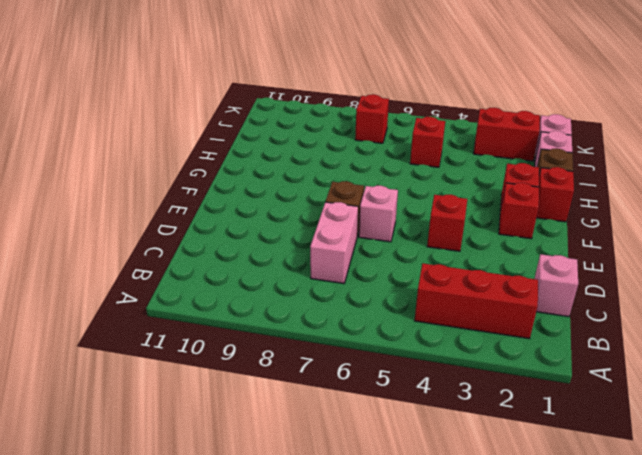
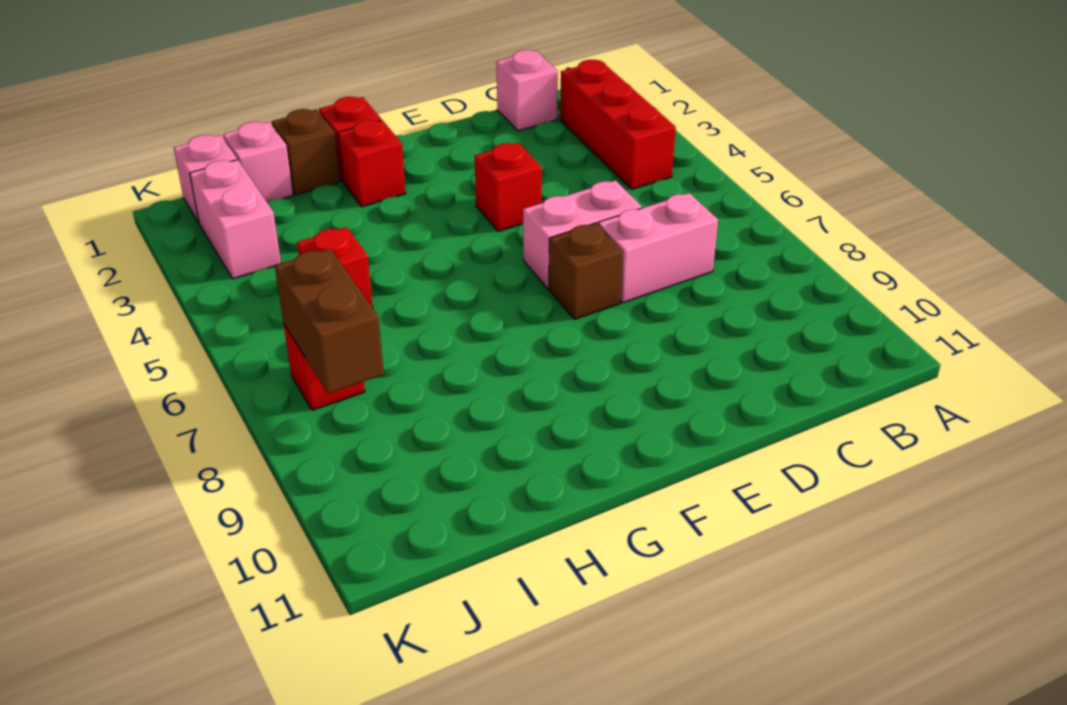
pink 1x1 brick [359,186,398,242] -> pink 1x2 brick [523,180,642,288]
red 1x1 brick [499,183,539,239] -> none
red 1x2 brick [474,108,540,161] -> pink 1x2 brick [190,160,281,279]
none -> brown 1x2 brick [275,249,384,393]

